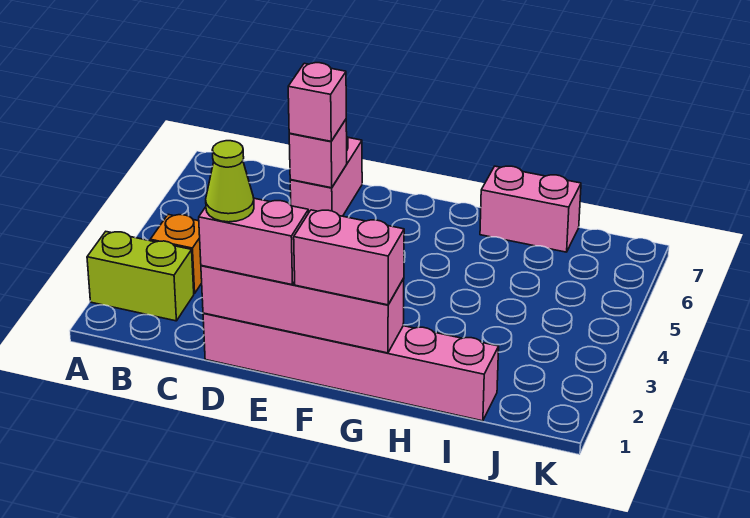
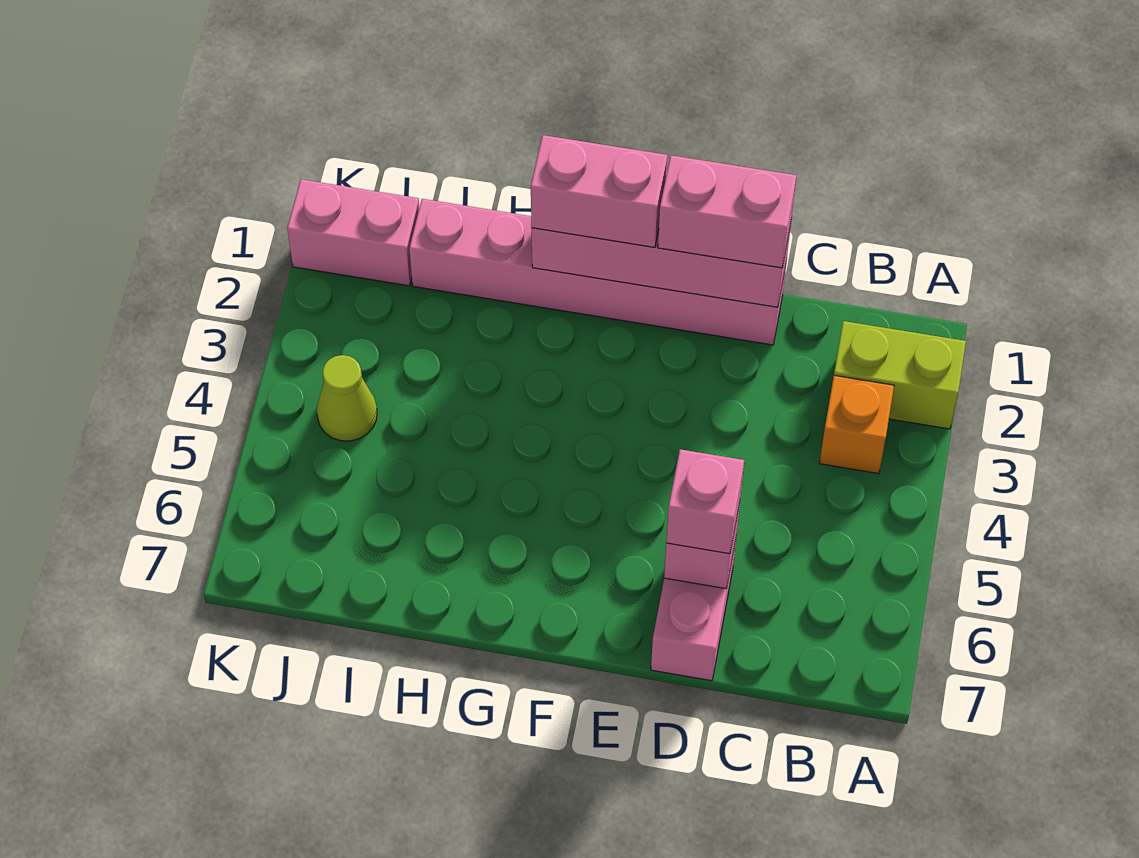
lime 1x1 cone [206,141,254,222] -> lime 1x1 cone moved to [317,355,377,441]
pink 1x2 brick [480,166,581,252] -> pink 1x2 brick moved to [287,179,419,286]

